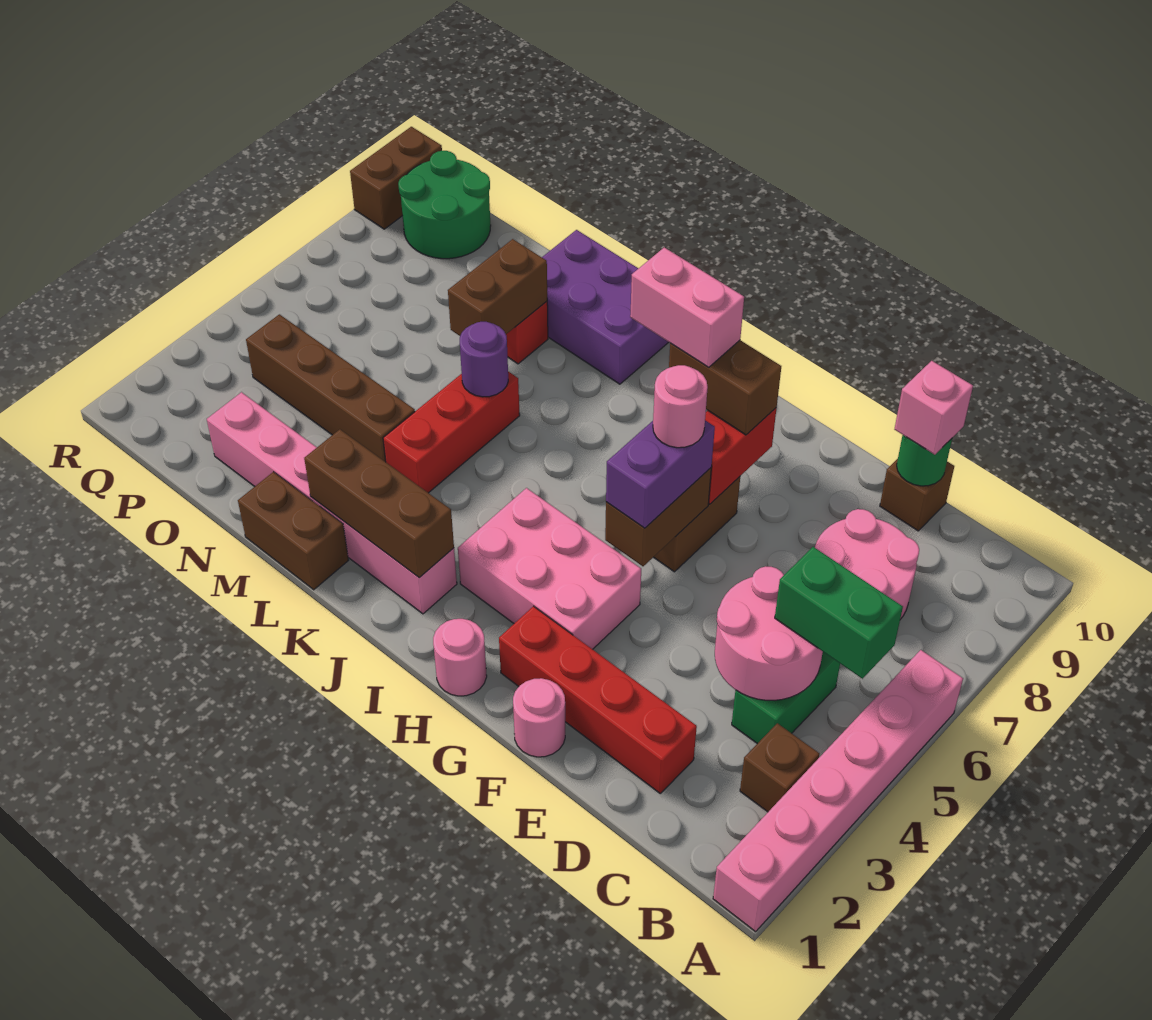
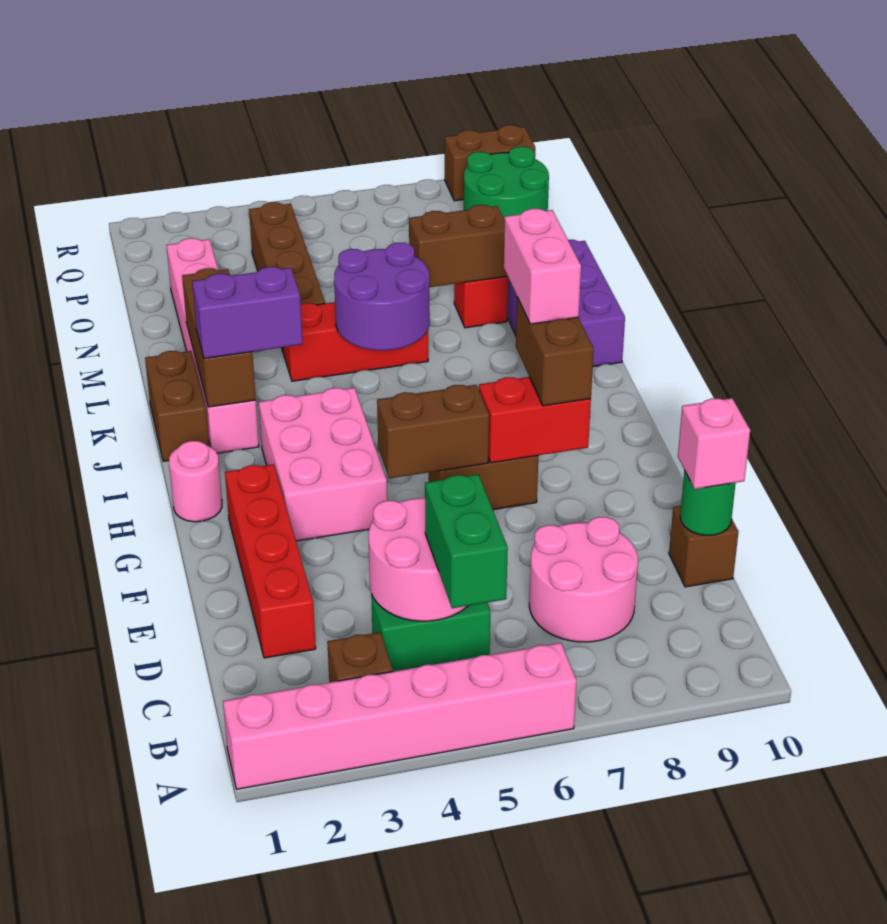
pink 1x1 round brick [513,678,565,757] -> none
purple 1x2 brick [606,420,715,528] -> purple 1x2 brick moved to [192,267,303,358]
pink 1x1 round brick [653,365,708,448] -> none
brown 1x2 brick [238,472,349,590] -> brown 1x2 brick moved to [145,351,209,461]
purple 1x1 round brick [460,322,508,397] -> purple 2x2 round brick [334,243,430,350]

